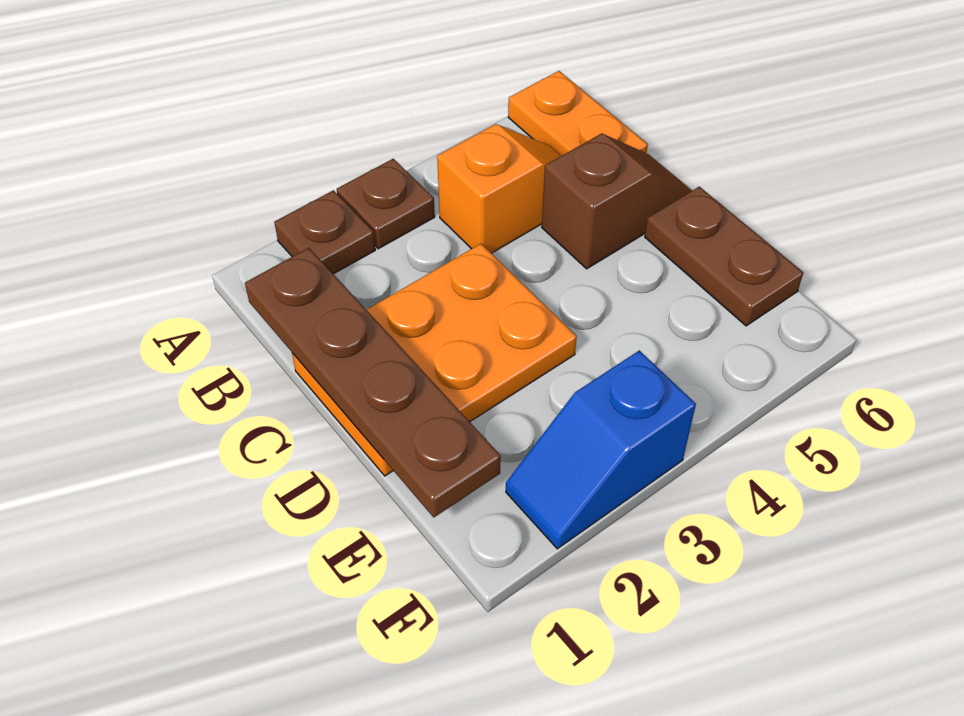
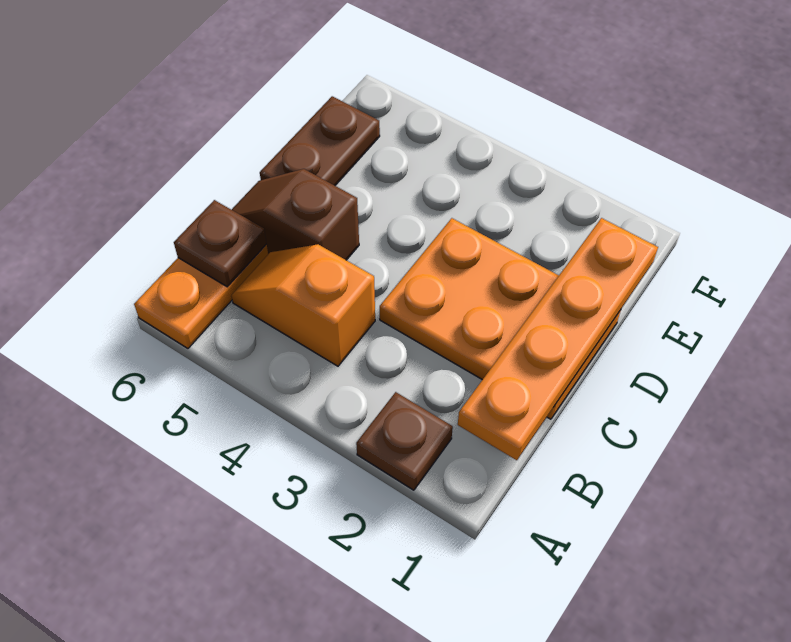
brown 1x1 plate [337,159,435,249] -> brown 1x1 plate moved to [174,200,267,287]
brown 1x4 plate [245,248,501,517] -> orange 1x4 plate [458,218,658,460]
blue 1x2 slope [506,350,696,549] -> none

